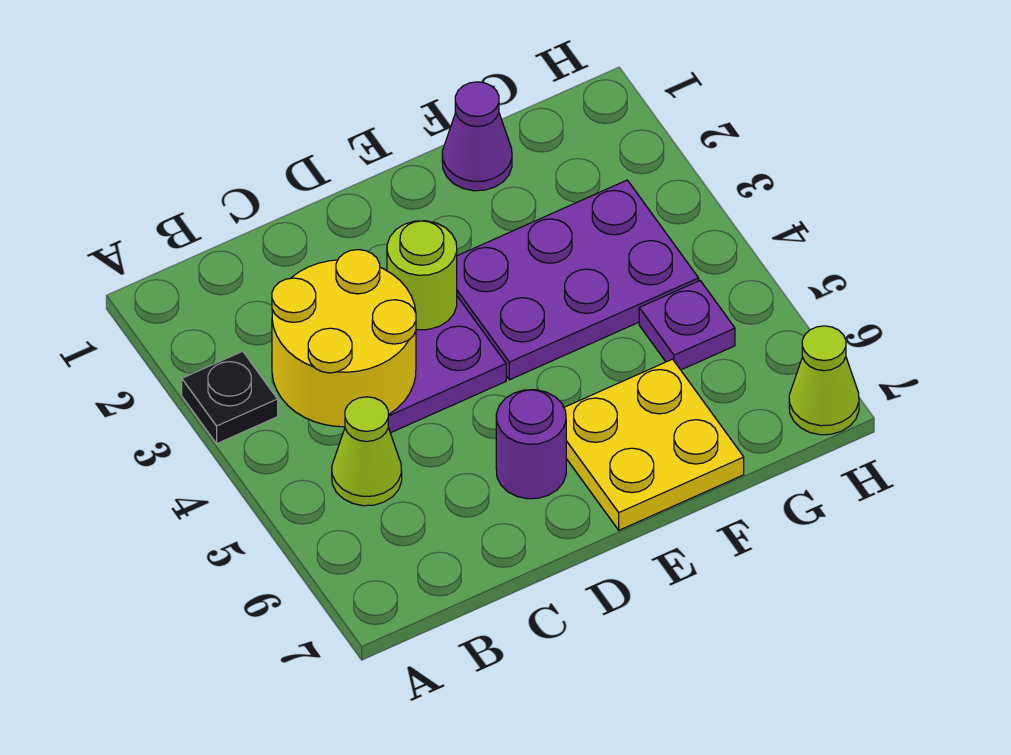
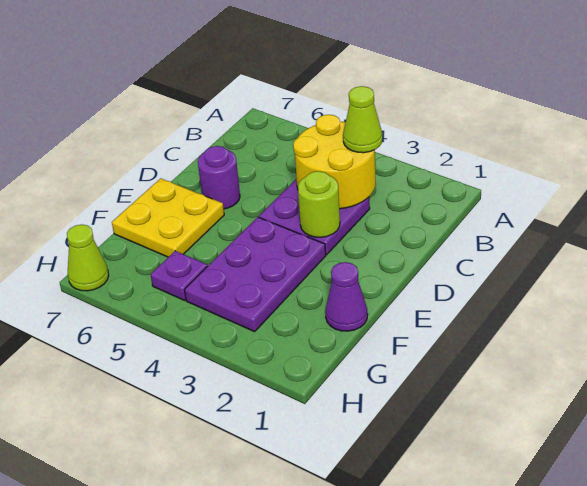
black 1x1 plate [182,351,278,444] -> none
lime 1x1 cone [332,397,402,506] -> lime 1x1 cone moved to [343,86,382,153]

